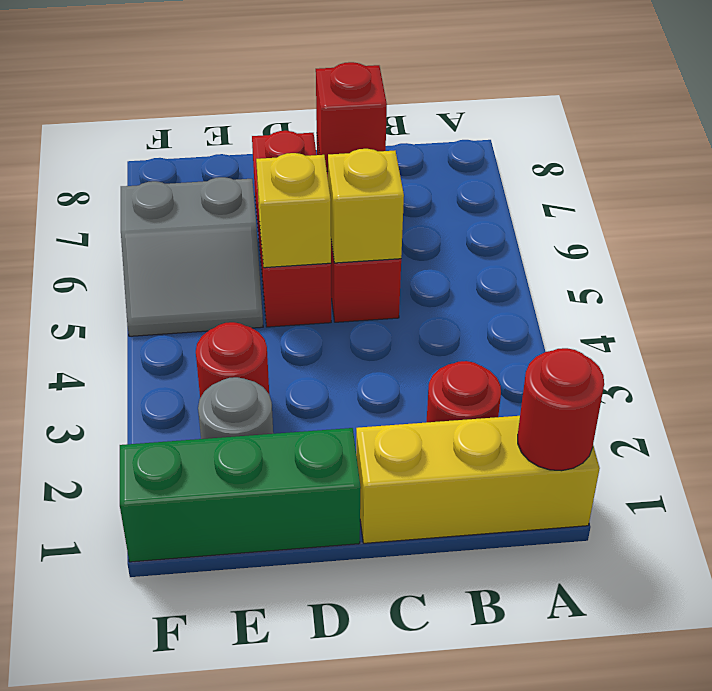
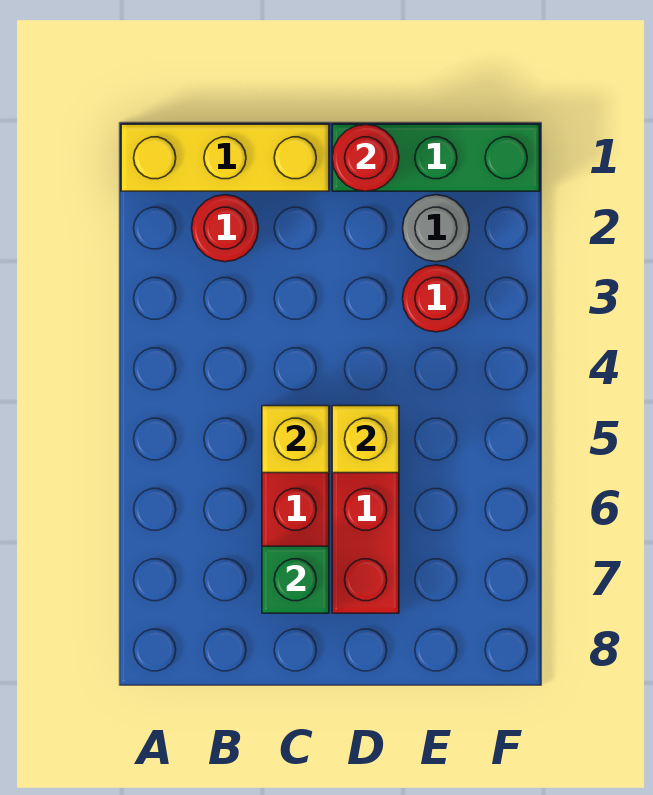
red 1x1 round brick [518,348,604,471] -> red 1x1 round brick moved to [332,124,399,191]
red 1x1 brick [316,62,387,171] -> green 1x1 brick [262,546,329,613]
grey 2x2 slope [121,177,263,336] -> none

